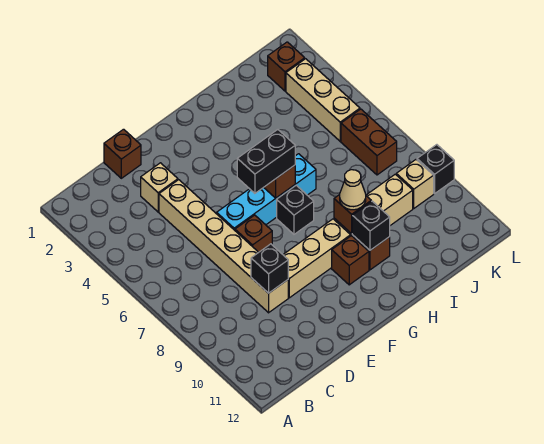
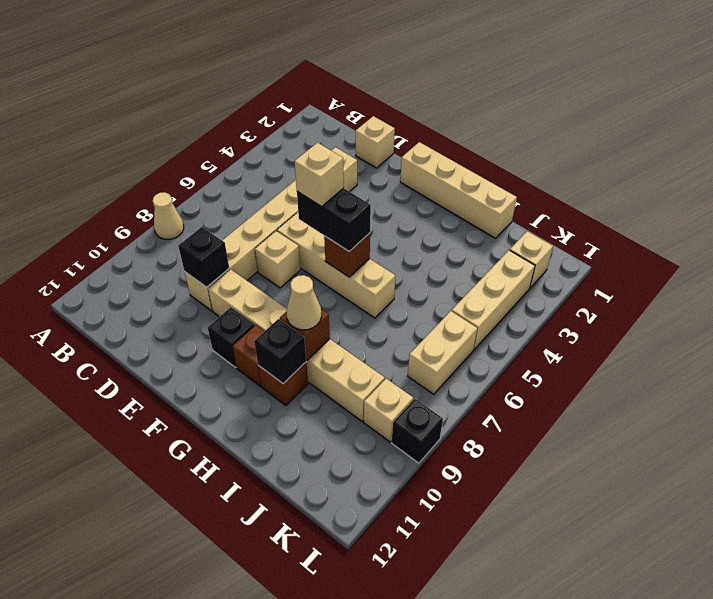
none -> tan 1x1 cone [153,192,184,240]
brown 1x1 brick [104,129,141,178] -> tan 1x1 brick [356,116,395,168]
cyan 1x4 brick [217,154,316,230] -> tan 1x4 brick [277,212,395,318]
brown 1x1 brick [235,215,272,252] -> tan 1x1 brick [255,231,301,288]
none -> tan 1x4 brick [400,142,517,238]
none -> tan 1x1 brick [294,143,344,207]
black 1x1 brick [277,185,314,234] -> black 1x1 brick moved to [208,307,255,367]
brown 1x1 brick [268,42,305,91] -> tan 1x1 brick [510,231,553,288]
brown 1x2 brick [341,109,397,175] -> tan 1x2 brick [408,311,477,394]

